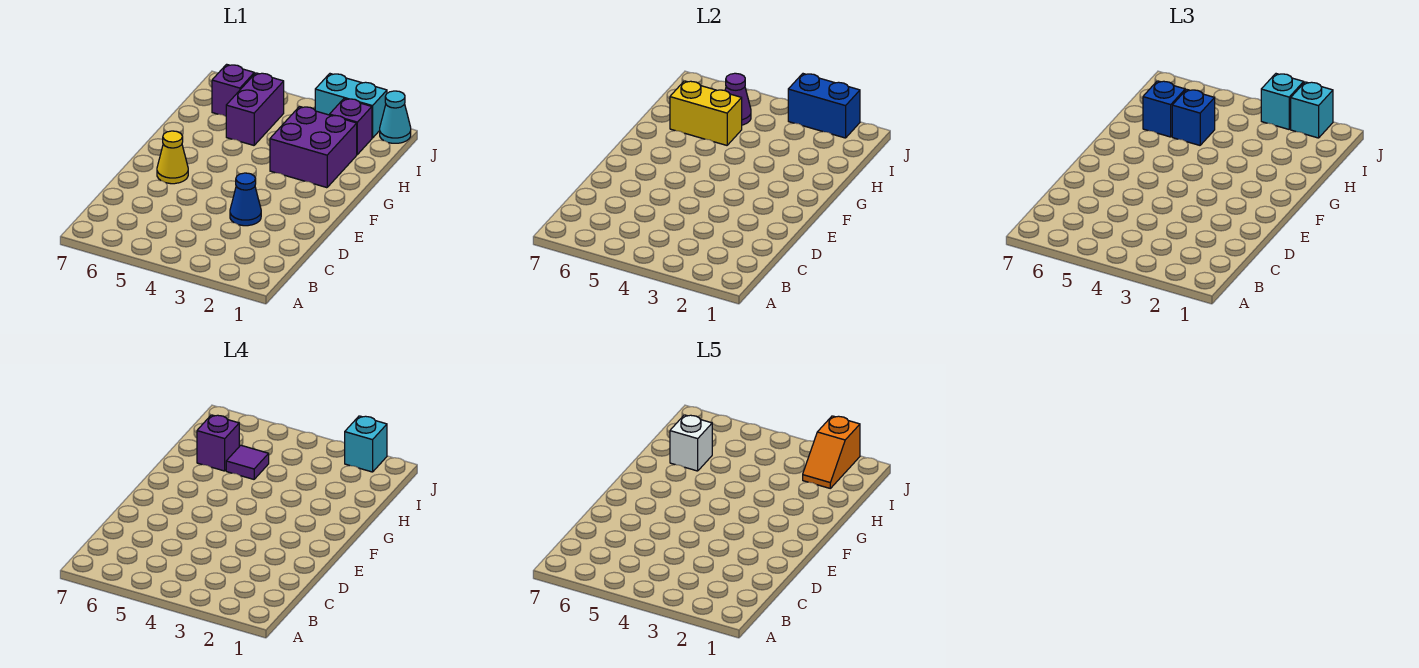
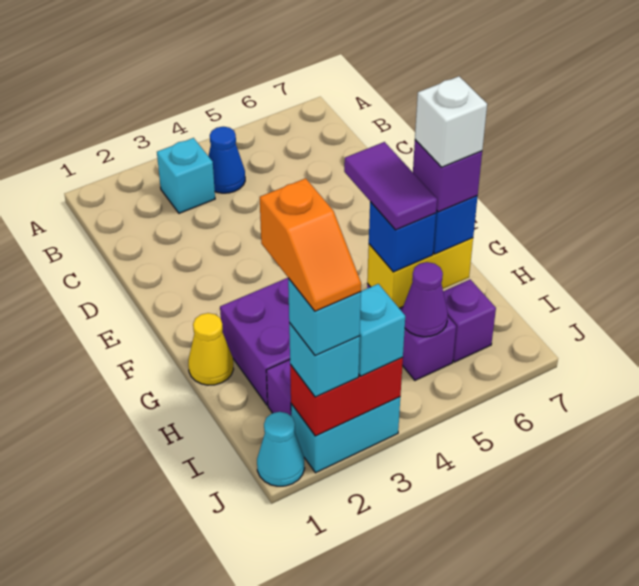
none -> cyan 1x1 brick [157,138,215,213]
blue 1x1 cone [230,173,261,226] -> blue 1x1 cone moved to [209,127,245,193]
yellow 1x1 cone [157,131,188,184] -> yellow 1x1 cone moved to [188,313,233,385]
purple 1x1 tile [226,445,269,479] -> purple 1x2 tile [344,142,437,230]
orange 1x2 slope [803,416,860,488] -> orange 1x2 slope turned to [260,178,361,311]
blue 1x2 brick [788,74,860,138] -> red 1x2 brick [290,357,403,436]

